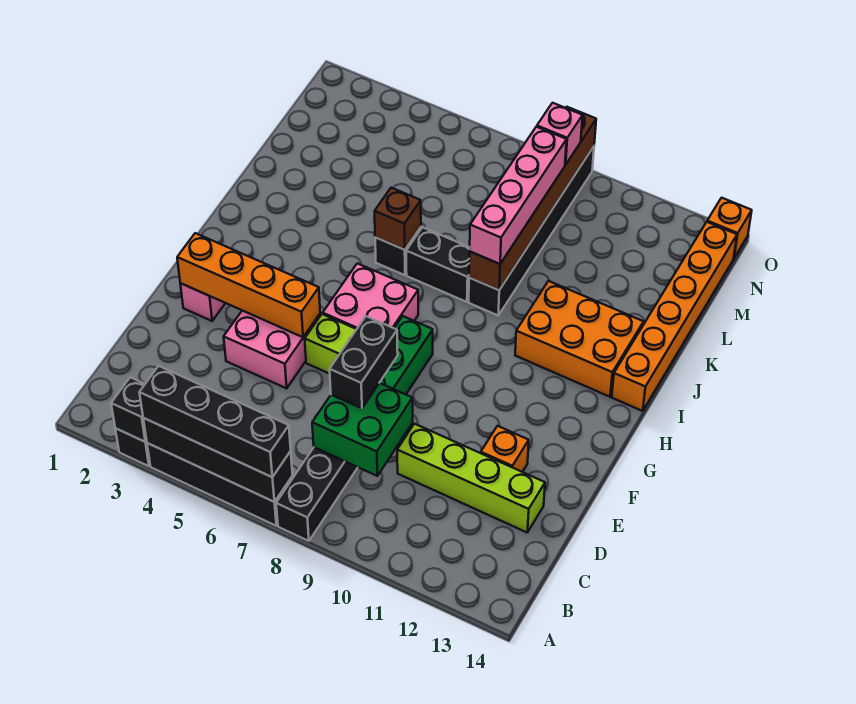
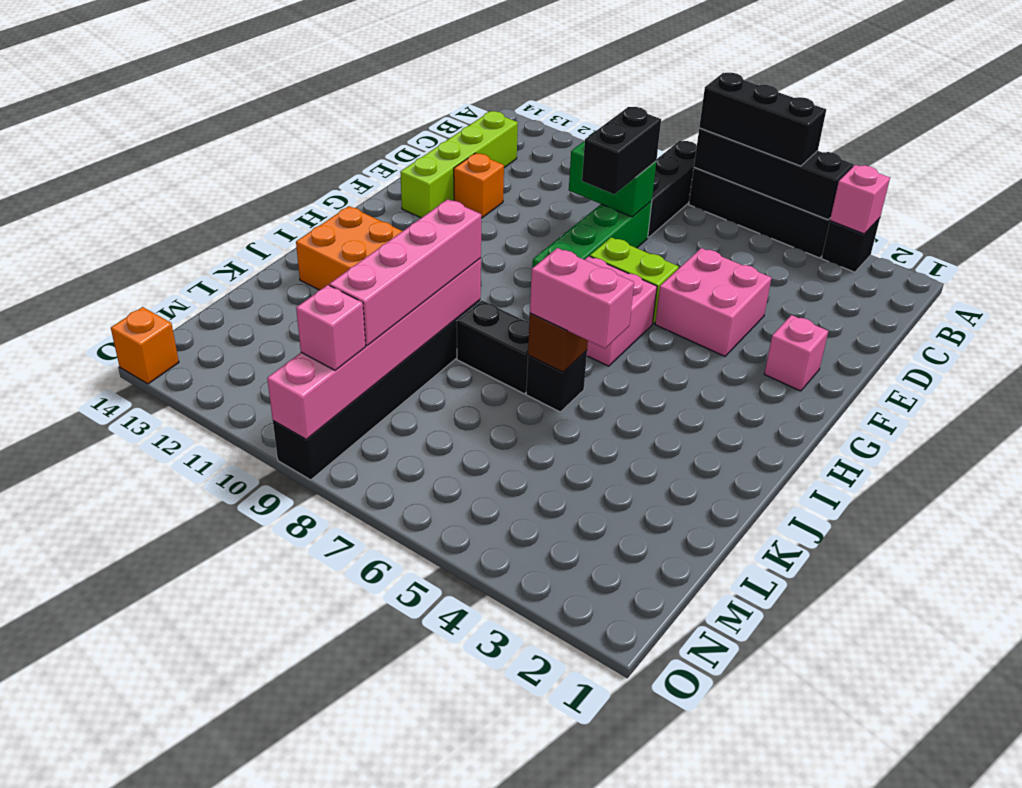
black 1x1 brick [111,377,147,442] -> pink 1x1 brick [830,165,890,234]
black 1x4 brick [139,366,291,477] -> black 1x3 brick [699,73,826,166]
green 2x2 brick [312,383,413,476] -> green 1x2 brick [569,141,656,217]
lime 1x4 brick [397,424,545,532] -> lime 1x4 brick turned to [400,111,518,218]
orange 1x4 brick [177,233,320,337] -> none
orange 1x6 brick [612,222,737,411] -> none
none -> pink 1x2 brick [530,248,634,348]
brown 1x6 brick [469,107,596,290] -> pink 1x6 brick [267,258,481,439]

